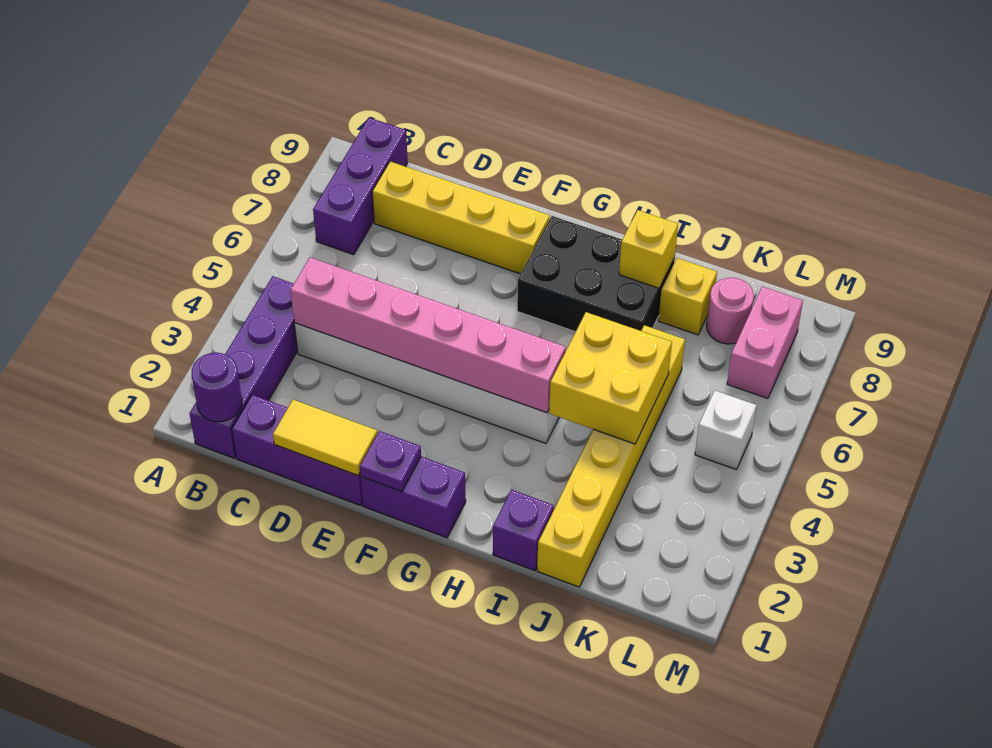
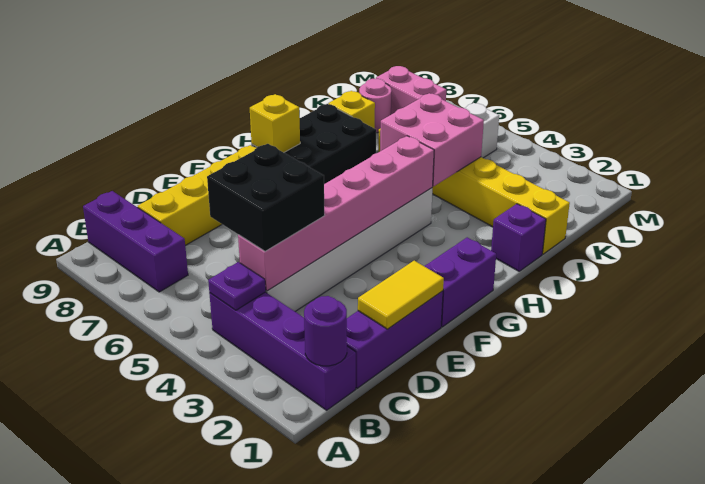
none -> black 2x2 brick [207,144,325,251]
purple 1x1 plate [360,431,421,492] -> purple 1x1 plate moved to [208,262,266,310]
yellow 2x2 brick [549,312,672,444] -> pink 2x2 brick [380,93,484,186]
yellow 1x1 brick [619,210,678,288] -> yellow 1x1 brick moved to [250,94,300,152]

